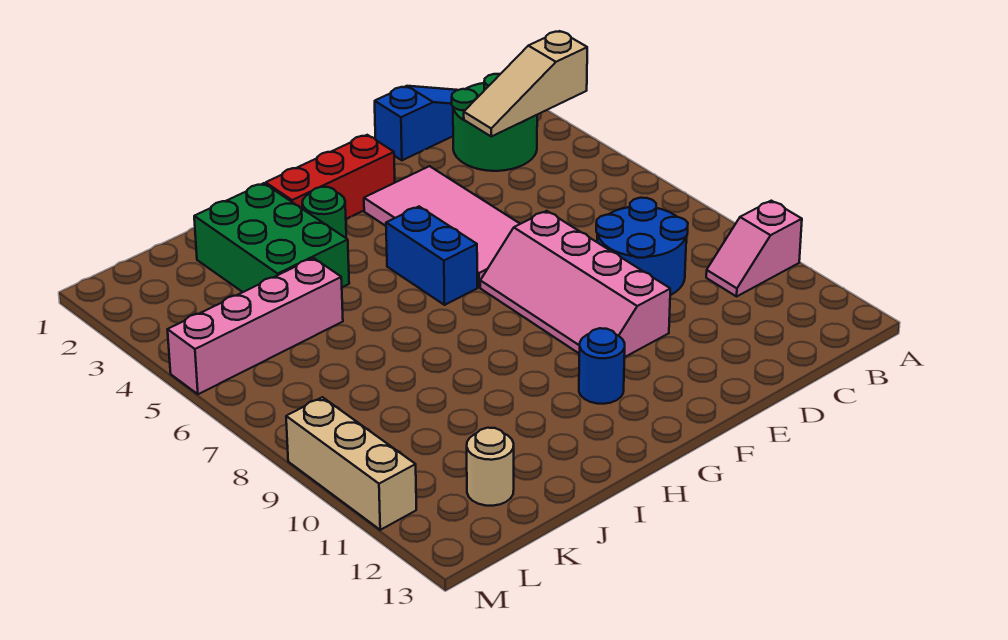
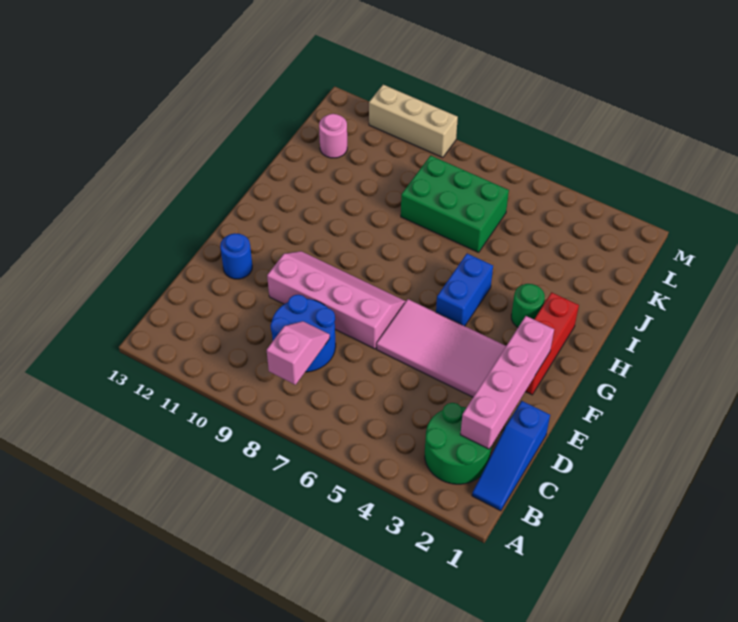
tan 1x3 slope [464,31,587,136] -> none
pink 1x2 slope [706,201,802,296] -> pink 1x2 slope moved to [267,321,330,385]
blue 1x2 brick [386,207,477,305] -> blue 1x2 brick turned to [436,253,493,326]
blue 1x1 round brick [579,328,625,404] -> blue 1x1 round brick moved to [220,234,252,279]
green 2x3 brick [194,183,349,292] -> green 2x3 brick moved to [401,156,509,252]
pink 1x4 brick [167,258,343,394] -> pink 1x4 brick moved to [460,316,554,449]
tan 1x1 round brick [467,428,514,506] -> pink 1x1 round brick [319,114,347,158]

